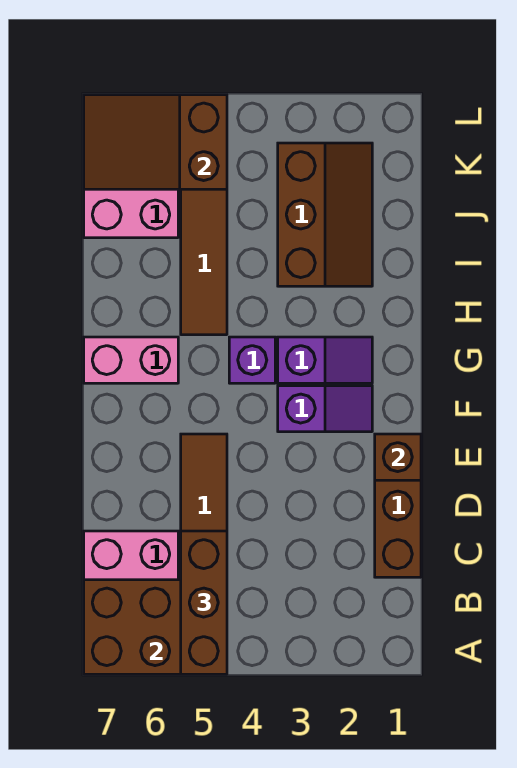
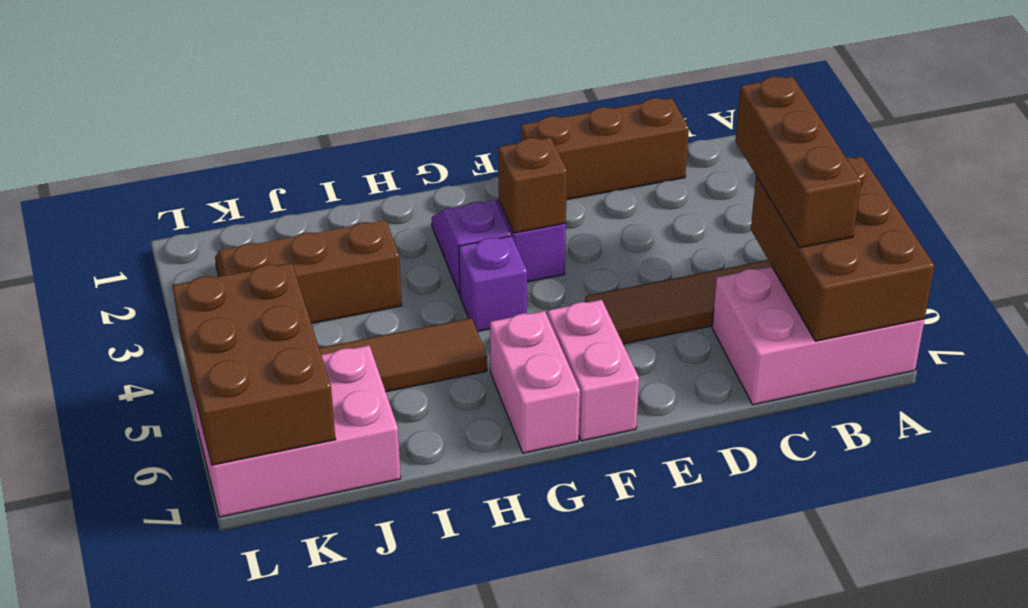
brown 1x3 brick [181,531,227,674] -> brown 1x3 brick turned to [735,76,861,248]
brown 1x1 brick [375,434,421,480] -> brown 1x1 brick moved to [498,137,567,233]
none -> pink 1x2 brick [548,300,639,441]
brown 2x3 slope [84,95,227,189] -> brown 2x3 brick [173,263,336,465]

